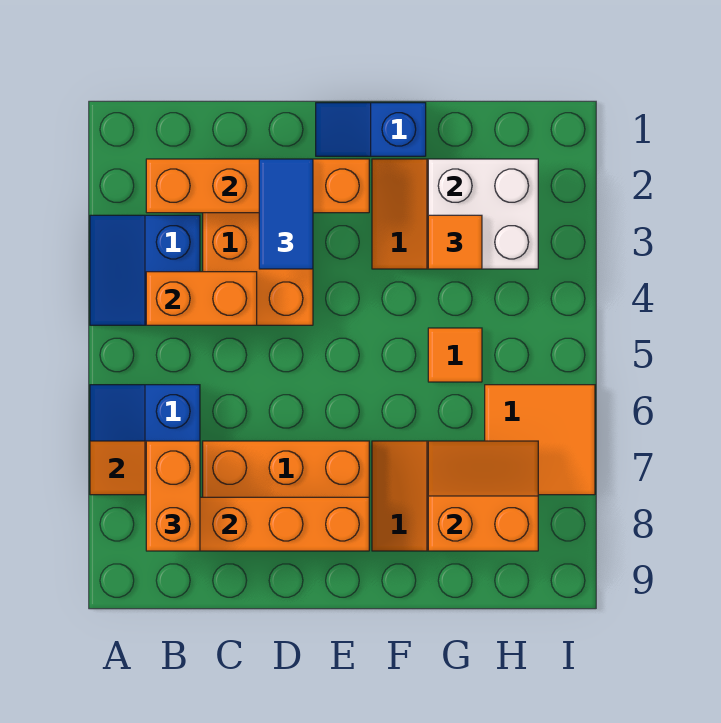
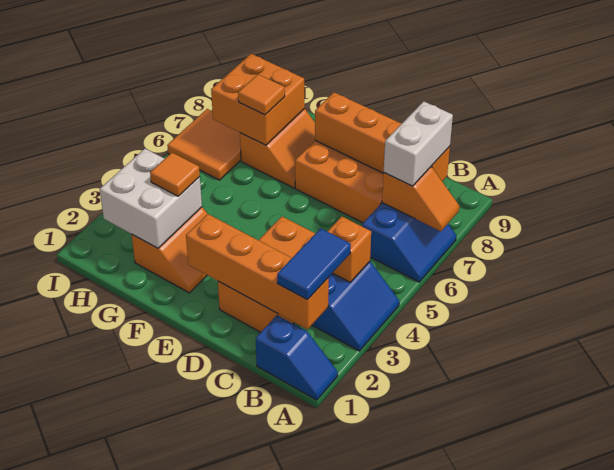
orange 1x2 brick [146,272,257,325] -> orange 1x1 brick [327,217,371,282]
orange 1x2 brick [146,441,200,551] -> white 1x2 brick [384,101,453,186]
blue 1x2 tile [259,159,313,269] -> blue 1x2 tile moved to [277,228,351,300]
blue 1x2 slope [316,103,426,156] -> blue 1x2 slope moved to [256,315,338,400]
orange 1x1 tile [428,328,482,382] -> orange 1x1 tile moved to [238,74,285,115]
orange 2x2 slope [428,441,538,551] -> orange 2x2 brick [211,54,305,145]

